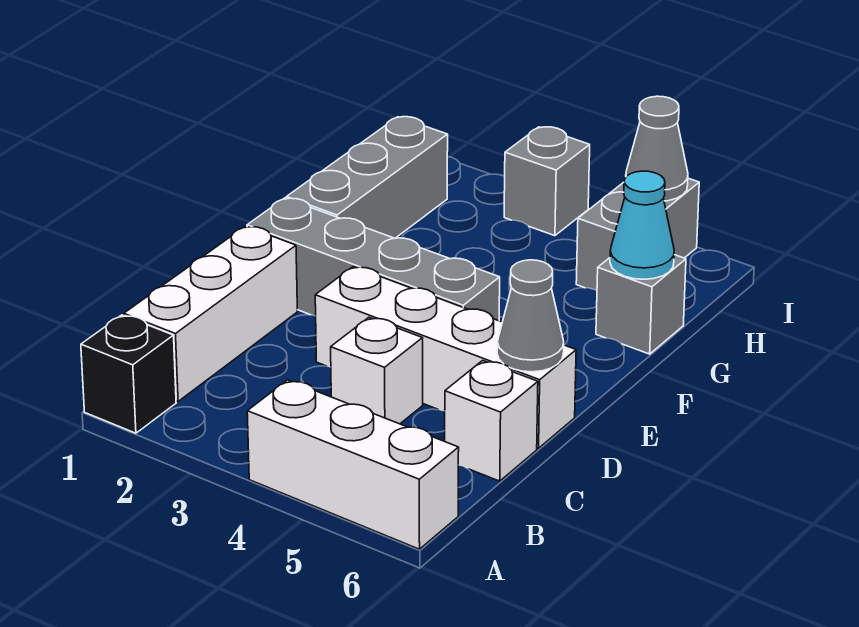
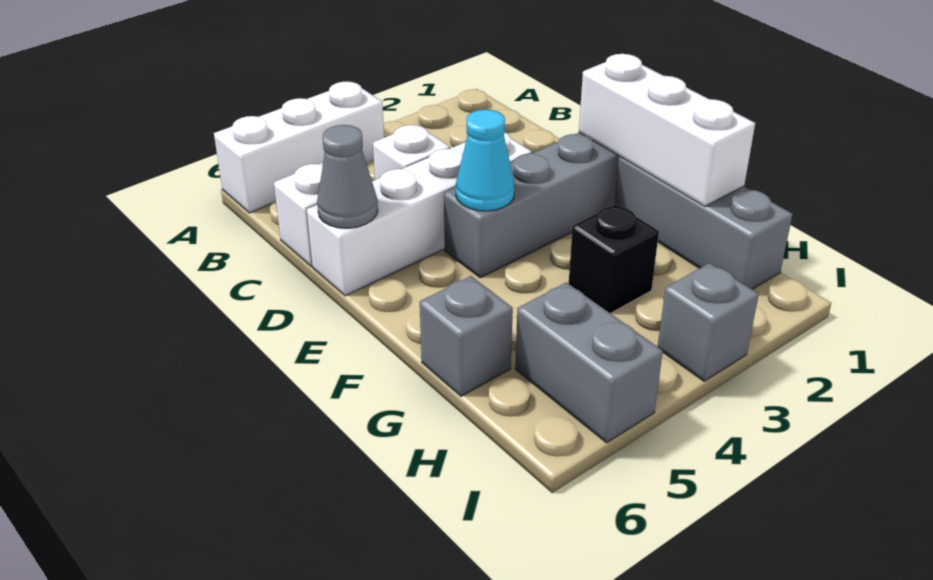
black 1x1 brick [81,315,176,433] -> black 1x1 brick moved to [569,204,659,314]
white 1x3 brick [124,226,297,401] -> white 1x3 brick moved to [579,54,755,206]
cyan 1x1 cone [610,171,674,279] -> cyan 1x1 cone moved to [456,109,514,211]
grey 1x1 cone [626,96,688,201] -> none

